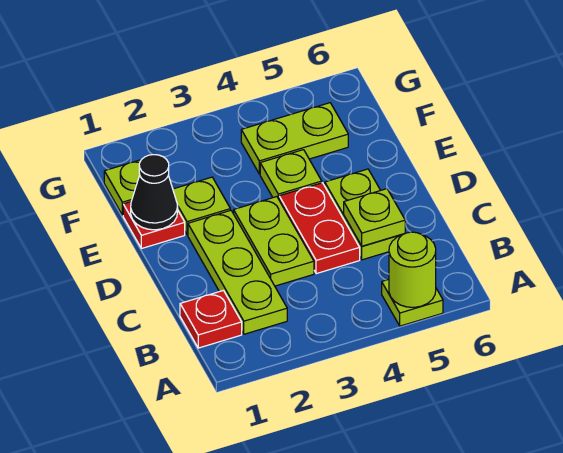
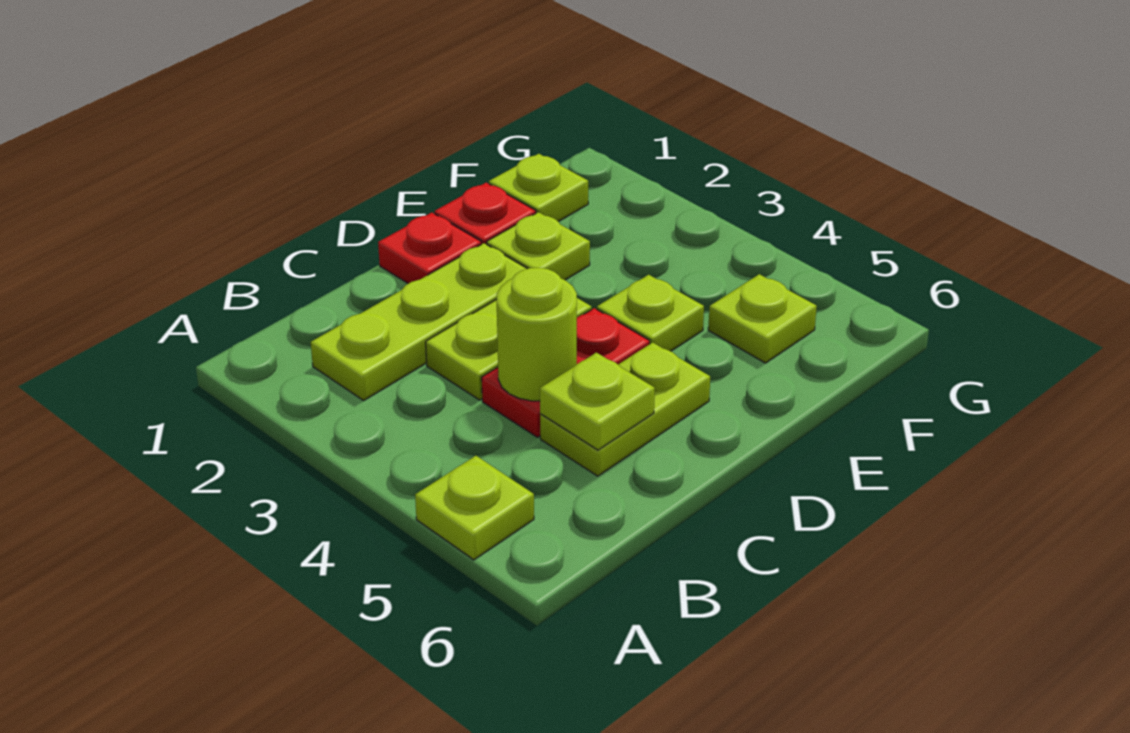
lime 1x1 round brick [389,232,436,307] -> lime 1x1 round brick moved to [497,268,577,401]
red 1x1 plate [180,290,242,348] -> red 1x1 plate moved to [378,212,481,284]
black 1x1 cone [131,155,178,230] -> none
lime 1x2 plate [241,103,348,174] -> lime 1x1 plate [708,274,817,363]

